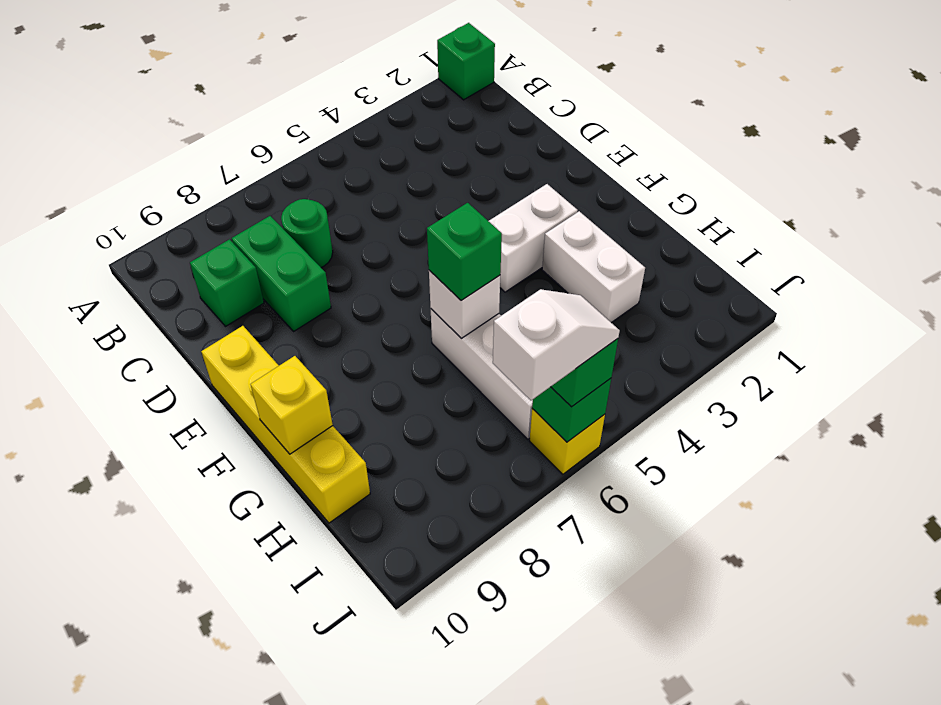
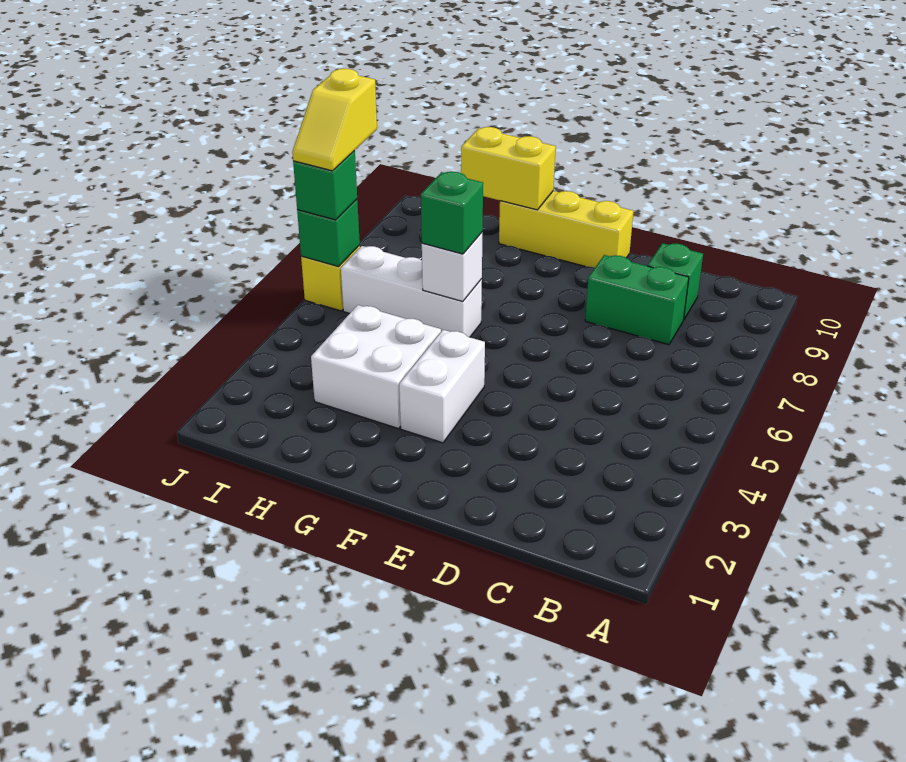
green 1x1 brick [437,23,495,100] -> none
green 1x1 round brick [281,199,333,268] -> none
yellow 1x4 brick [201,326,370,523] -> yellow 1x3 brick [499,191,633,268]
white 1x2 brick [542,211,645,323] -> white 2x2 brick [311,305,441,429]
yellow 1x1 brick [251,356,333,454] -> yellow 1x2 brick [461,127,556,210]
white 1x2 slope [493,289,620,400] -> yellow 1x2 slope [292,69,377,171]

